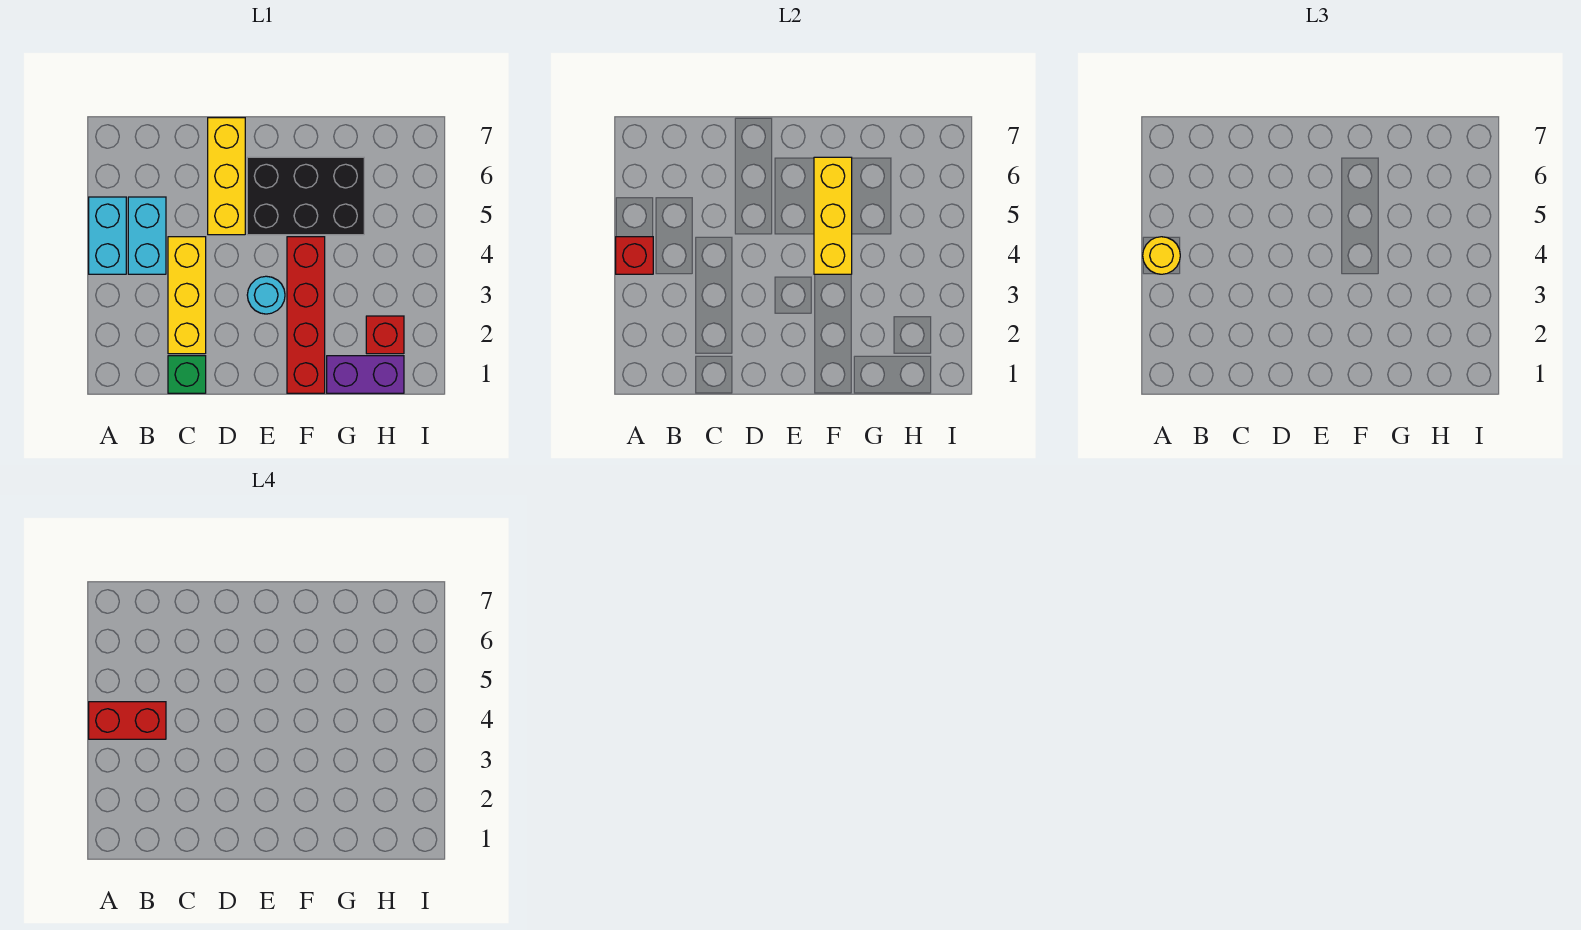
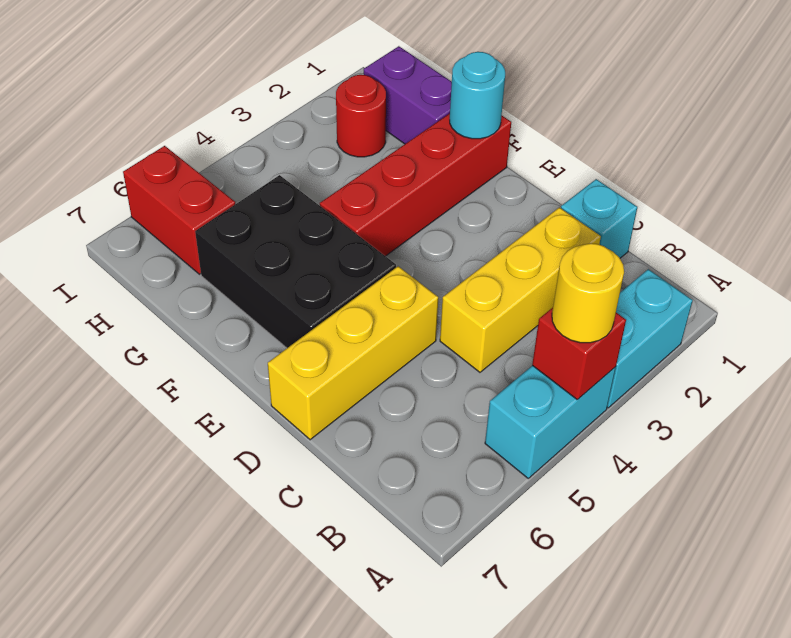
red 1x2 brick [89,702,166,739] -> red 1x2 brick moved to [123,146,235,274]
cyan 1x2 brick [128,197,166,274] -> cyan 1x2 brick moved to [607,269,693,408]
green 1x1 brick [168,356,206,393] -> cyan 1x1 brick [561,179,637,258]
cyan 1x1 round brick [247,276,285,314] -> cyan 1x1 round brick moved to [450,52,505,139]
yellow 1x3 brick [814,157,852,274] -> none
red 1x1 brick [366,316,404,354] -> red 1x1 round brick [336,75,386,157]

